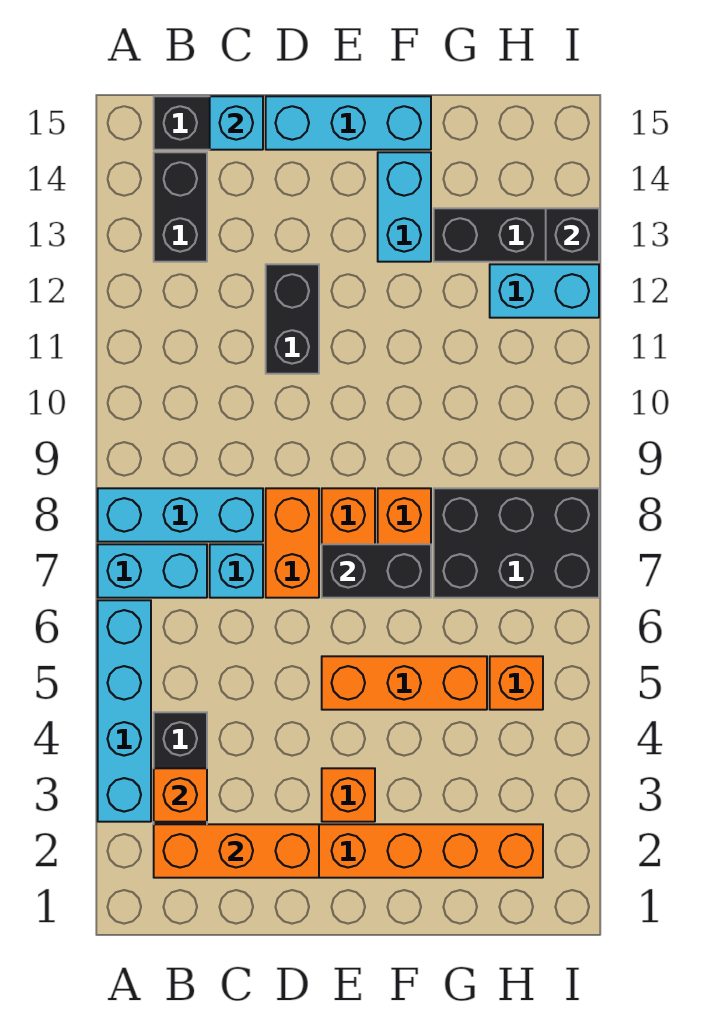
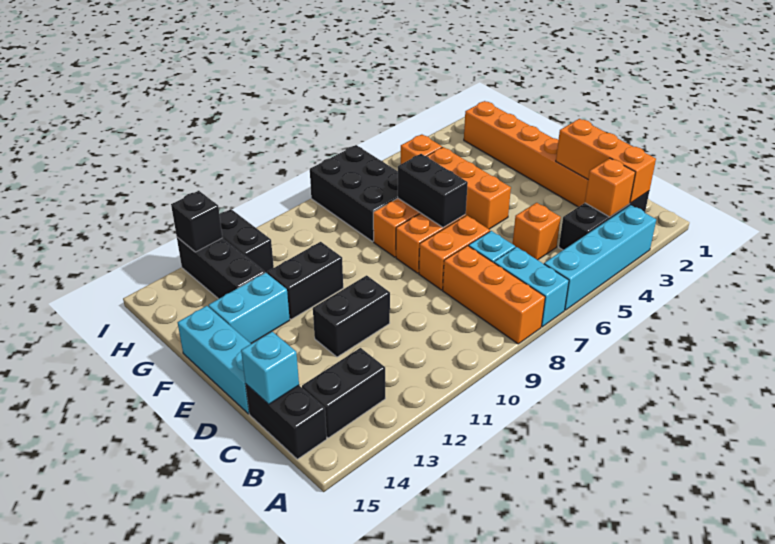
cyan 1x3 brick [98,488,263,542] -> orange 1x3 brick [443,246,545,344]
orange 1x1 brick [322,768,375,822] -> orange 1x1 brick moved to [513,203,561,260]
none -> black 1x2 brick [267,242,343,319]
cyan 1x2 brick [490,264,599,318] -> black 1x2 brick [219,209,274,273]

